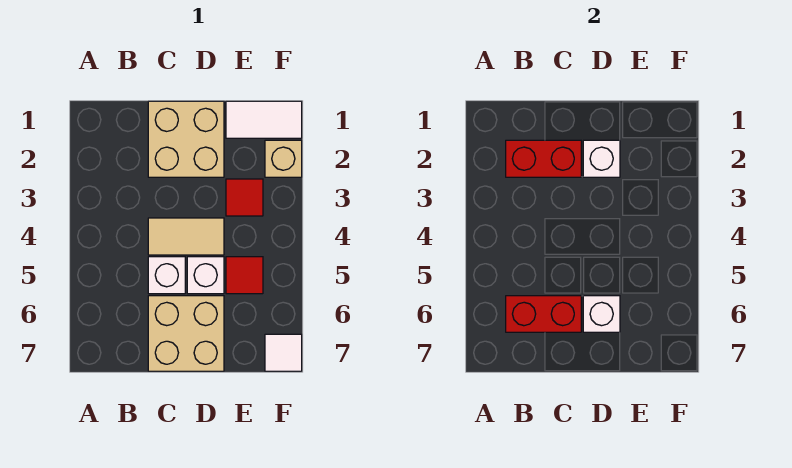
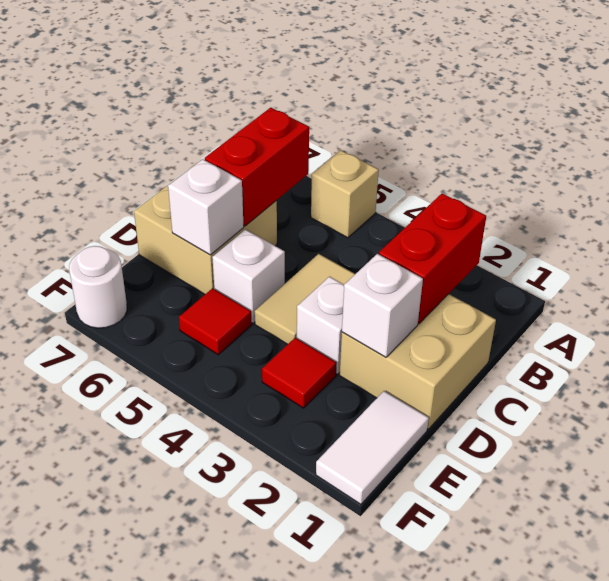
white 1x1 brick [148,257,185,294] -> white 1x1 brick moved to [297,277,344,374]
tan 1x1 brick [265,140,302,177] -> tan 1x1 brick moved to [311,150,379,238]
white 1x1 tile [265,334,302,371] -> white 1x1 round brick [69,246,127,328]

